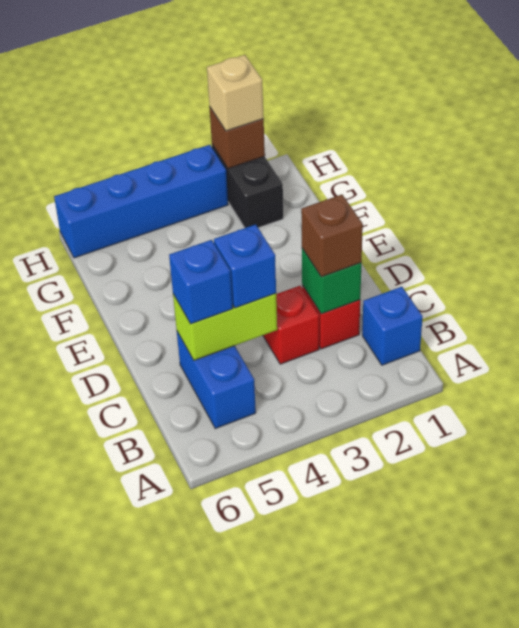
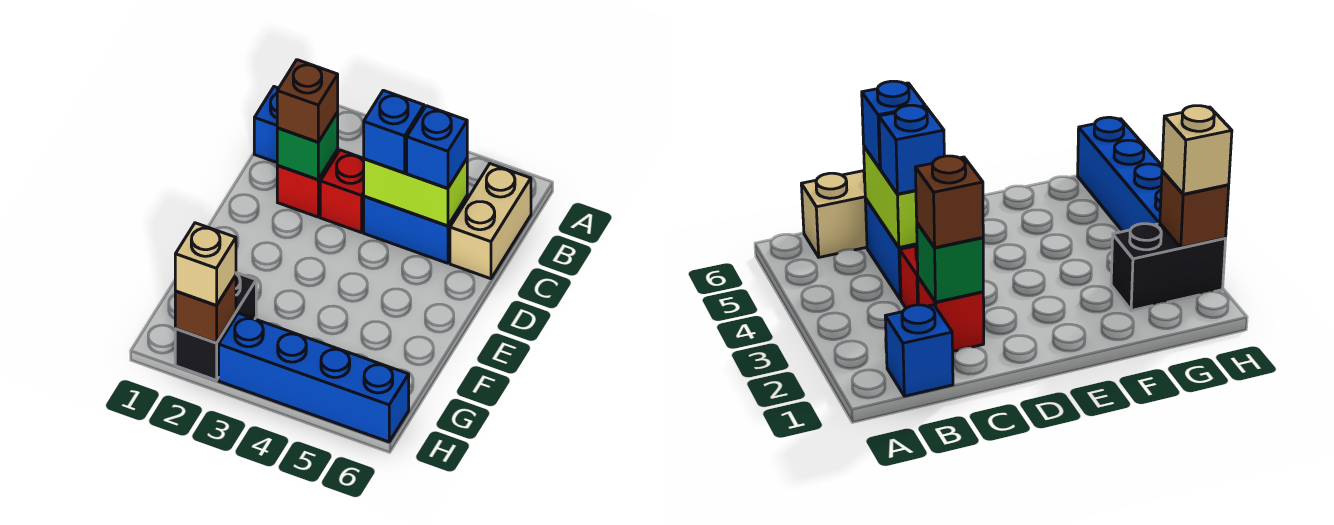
blue 1x2 brick [177,332,256,428] -> blue 1x2 brick turned to [364,196,467,263]
none -> tan 1x2 brick [450,164,531,279]

